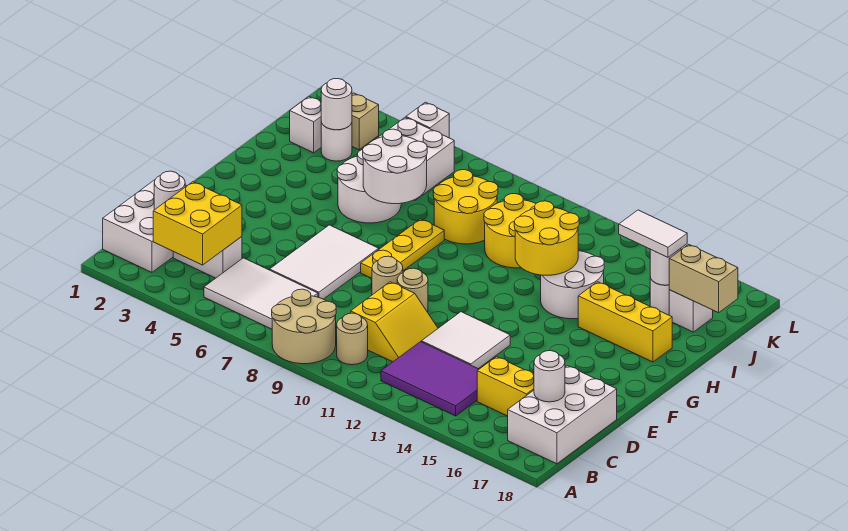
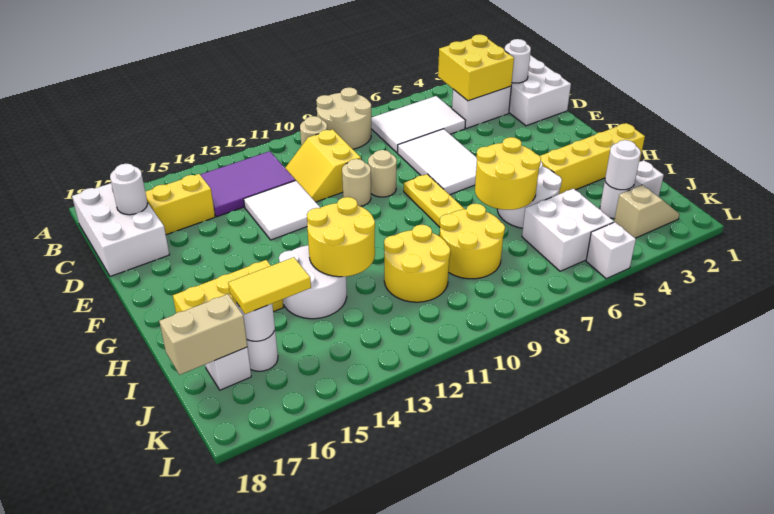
none -> yellow 1x4 brick [540,123,645,194]
white 2x2 round brick [363,129,427,204] -> yellow 2x2 round brick [475,137,541,210]
white 1x2 tile [619,210,687,257] -> yellow 1x2 tile [228,257,311,314]

